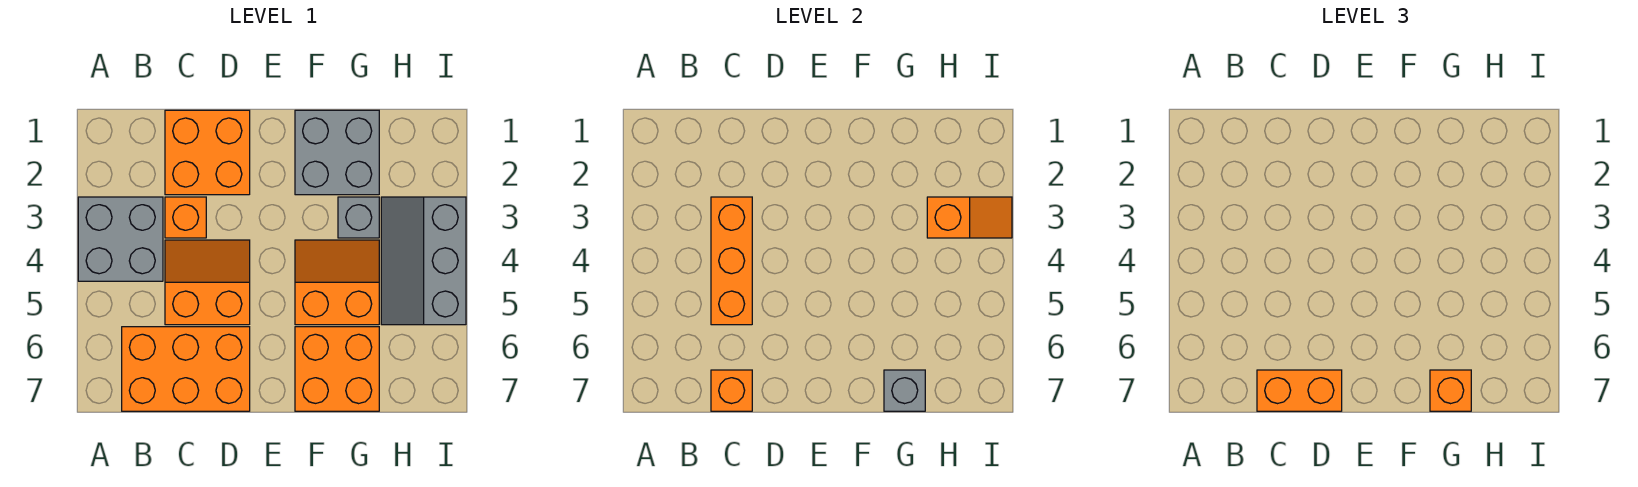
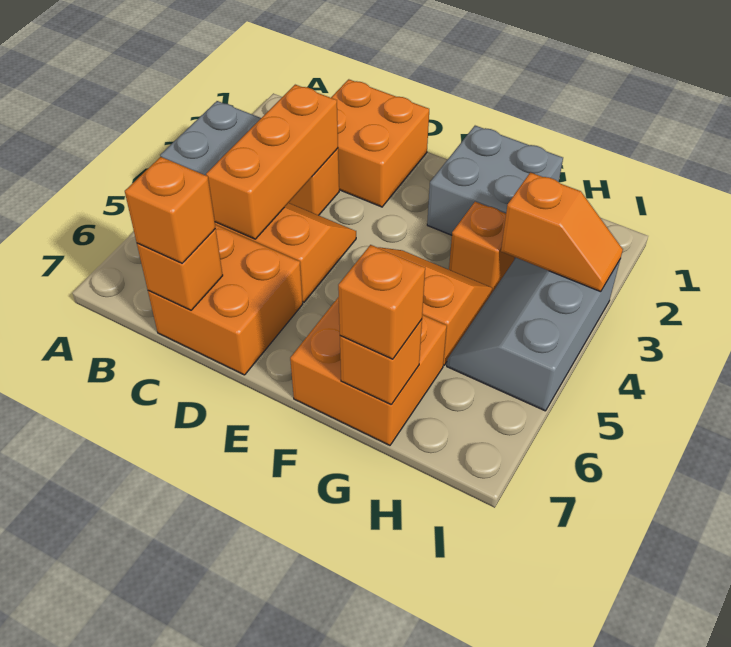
orange 2x3 brick [122,327,250,411] -> orange 2x2 brick [148,225,303,375]
orange 1x2 brick [1257,370,1342,411] -> orange 1x1 brick [125,157,215,263]
grey 1x1 brick [338,197,379,238] -> orange 1x1 brick [449,202,515,292]
grey 1x1 brick [884,370,925,411] -> orange 1x1 brick [340,320,422,405]

